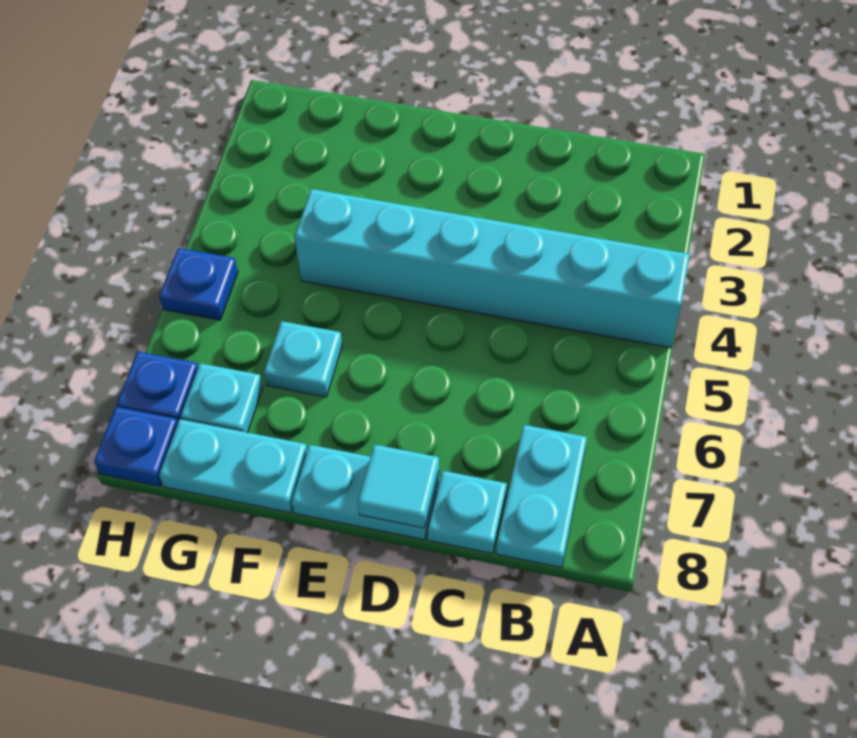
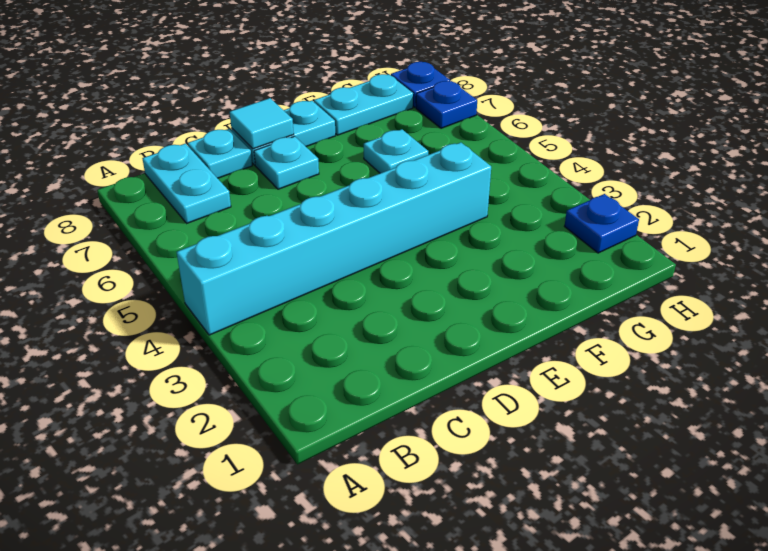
cyan 1x1 plate [180,363,263,433] -> cyan 1x1 plate moved to [254,136,319,189]
blue 1x1 plate [159,248,238,320] -> blue 1x1 plate moved to [564,194,639,253]

